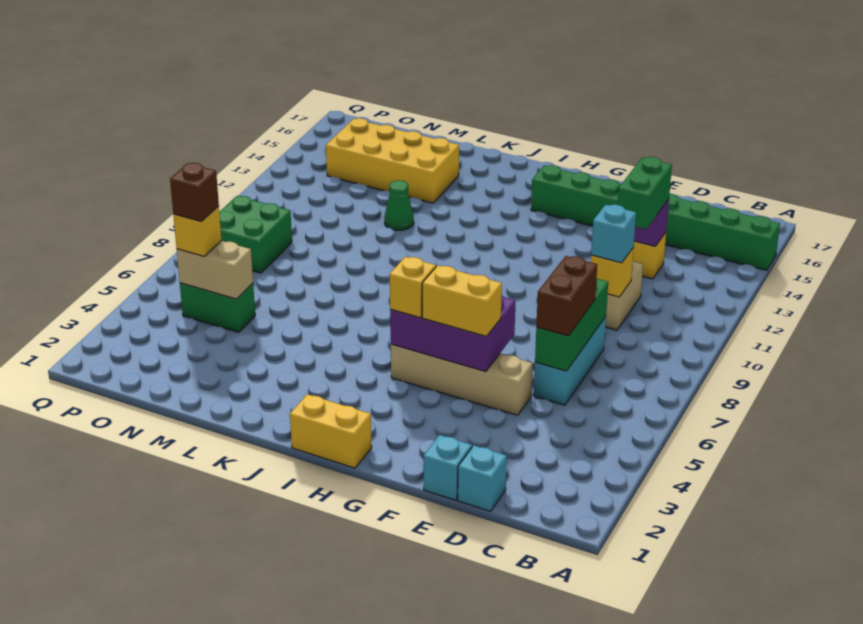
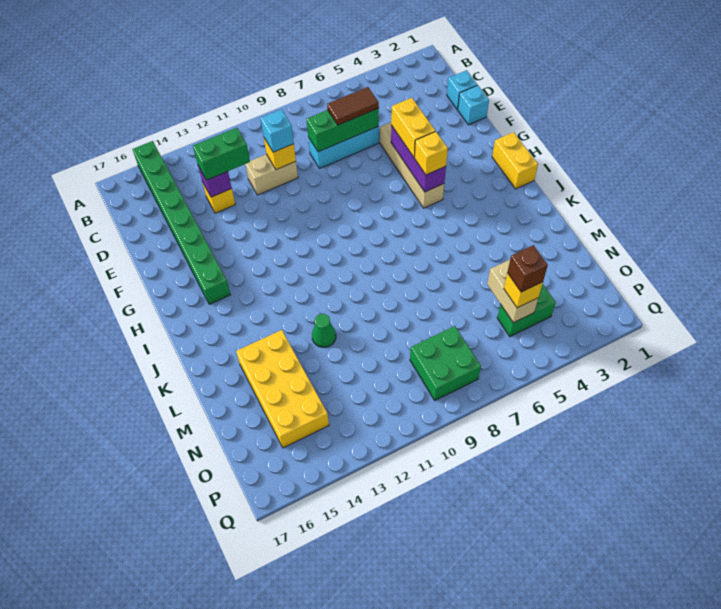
brown 1x2 brick [536,256,597,336] -> brown 1x2 tile [327,87,379,125]
purple 2x3 brick [390,295,516,372] -> purple 1x3 brick [391,125,446,192]
green 1x2 brick [180,283,255,332] -> green 1x2 brick turned to [497,284,556,337]

